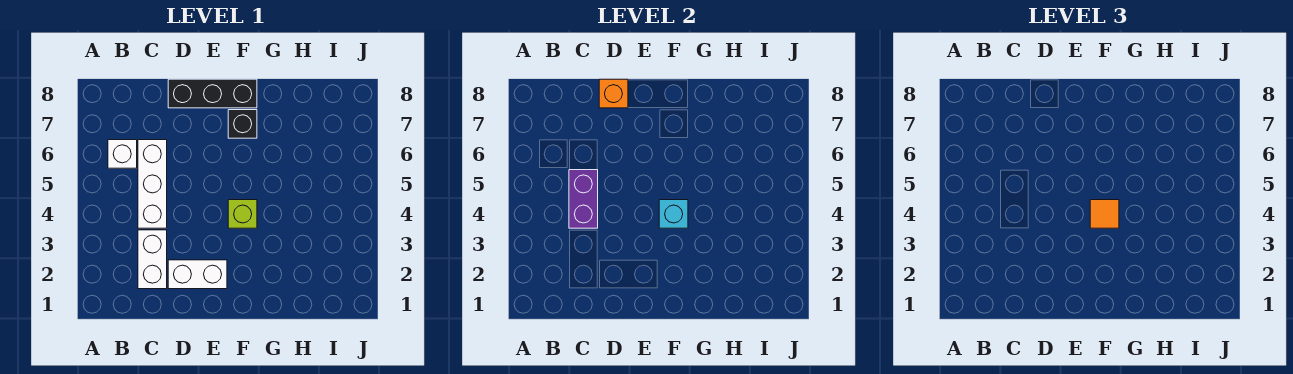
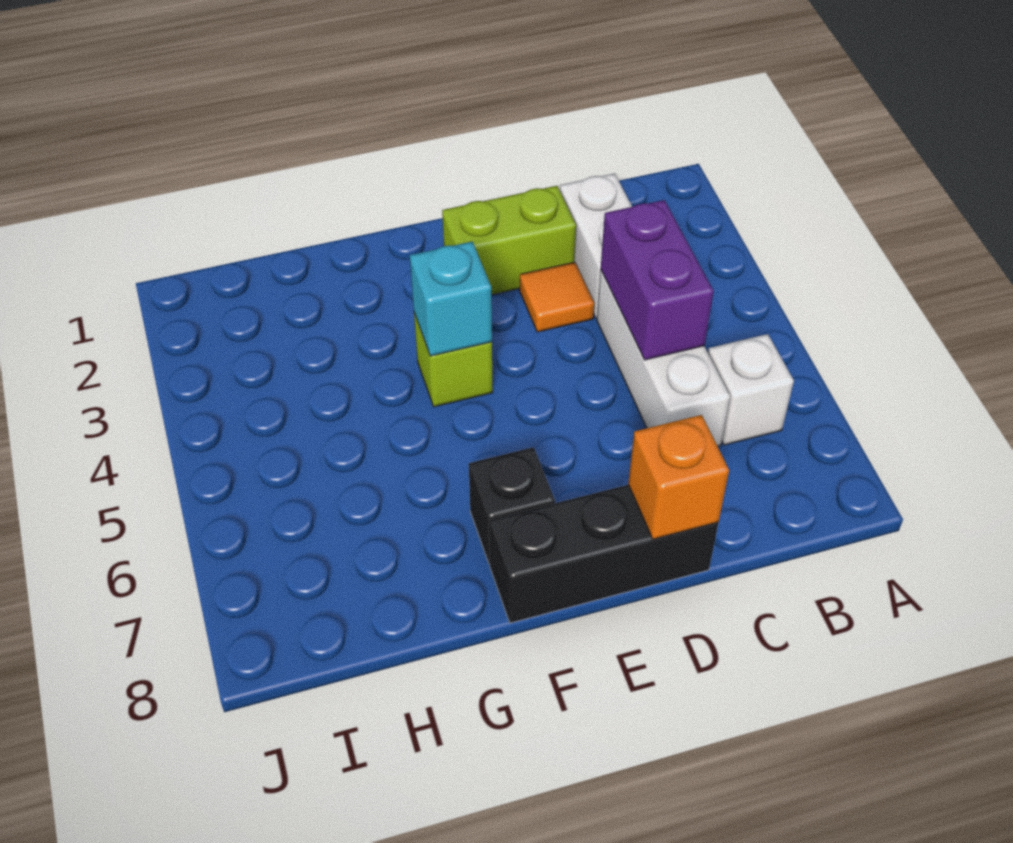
white 1x2 brick [168,260,227,289] -> lime 1x2 brick [442,186,576,295]
orange 1x1 tile [1090,200,1119,228] -> orange 1x1 tile moved to [519,262,594,332]

